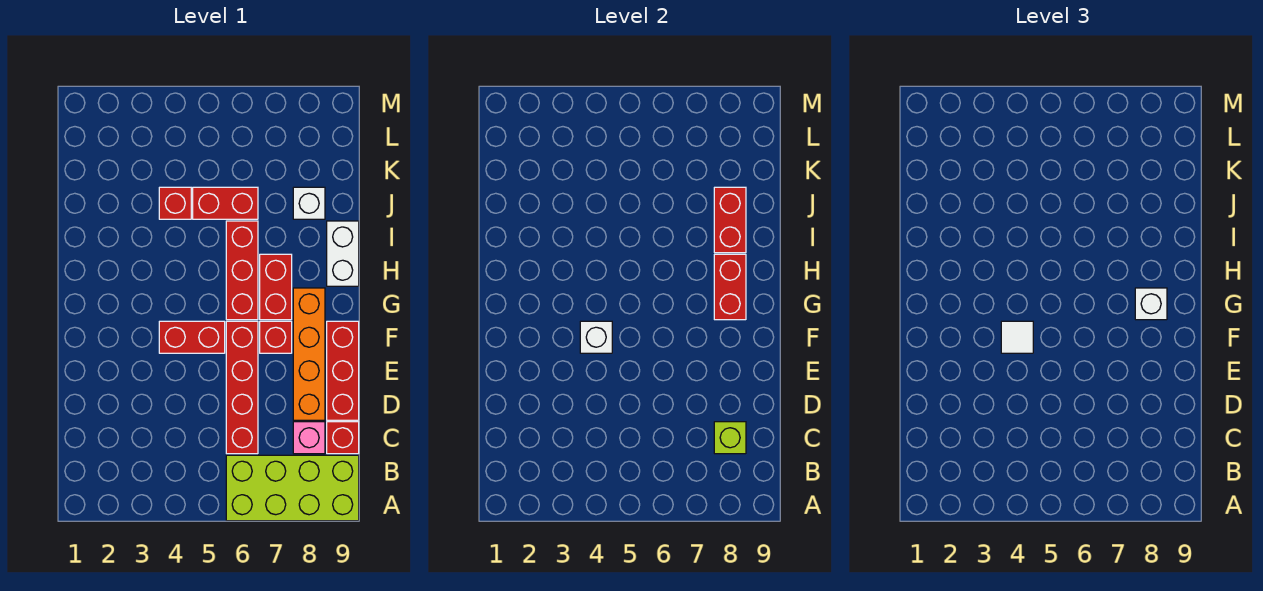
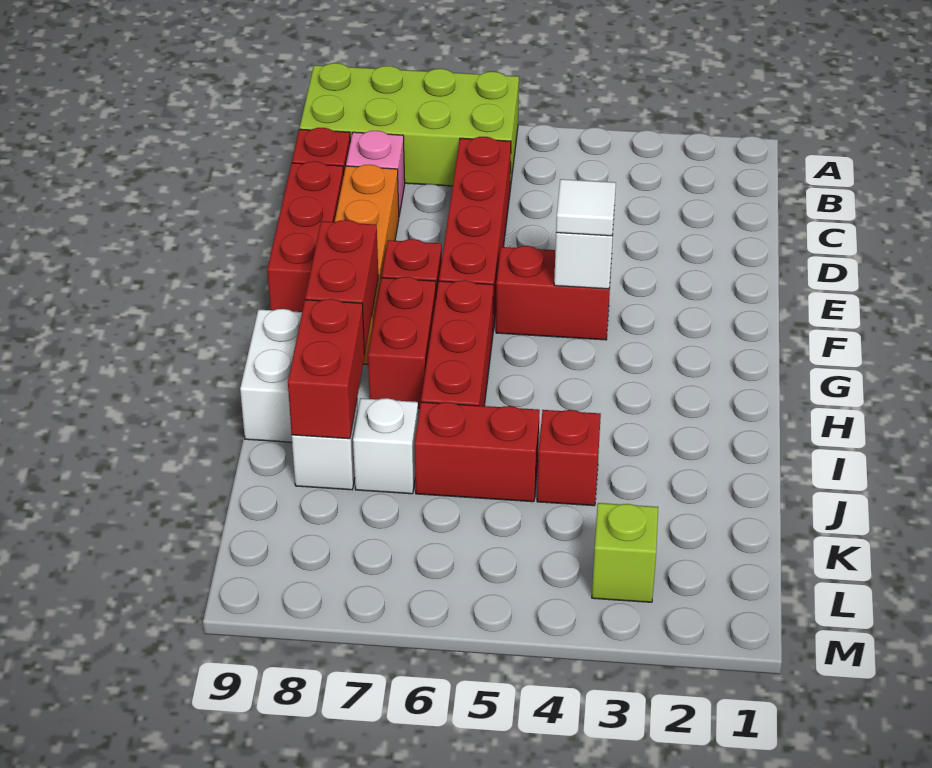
lime 1x1 brick [714,422,746,454] -> lime 1x1 brick moved to [592,503,658,602]
white 1x1 brick [1135,288,1167,320] -> white 1x1 brick moved to [353,398,418,494]

